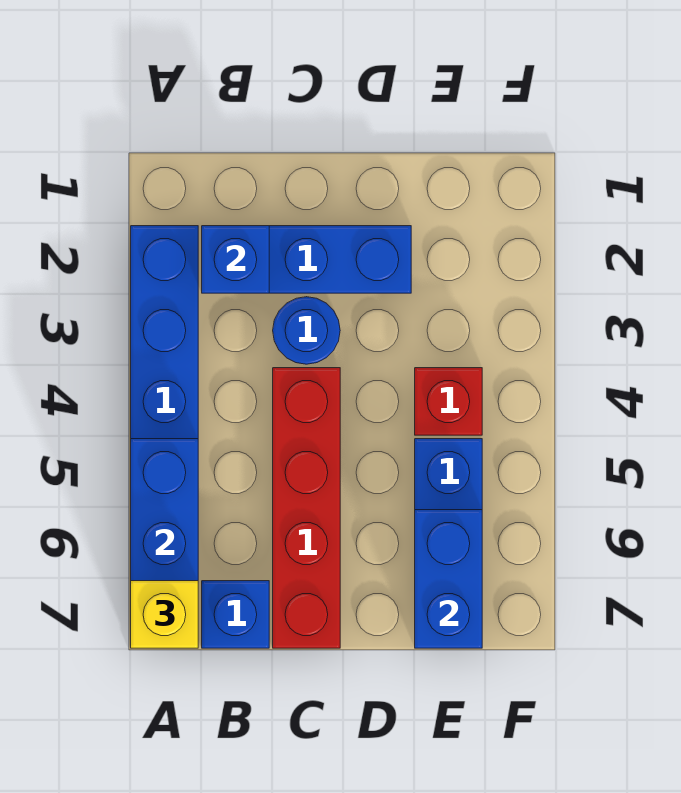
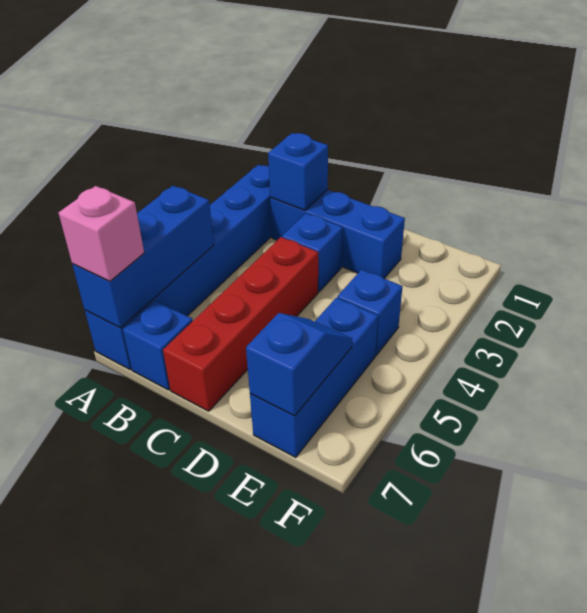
yellow 1x1 brick [131,581,198,648] -> pink 1x1 brick [59,186,144,281]
blue 1x1 round brick [273,297,340,364] -> blue 1x1 brick [282,213,343,292]
red 1x1 brick [415,368,482,435] -> blue 1x1 brick [337,270,402,355]
blue 1x2 brick [415,510,482,648] -> blue 1x2 slope [246,313,352,416]

